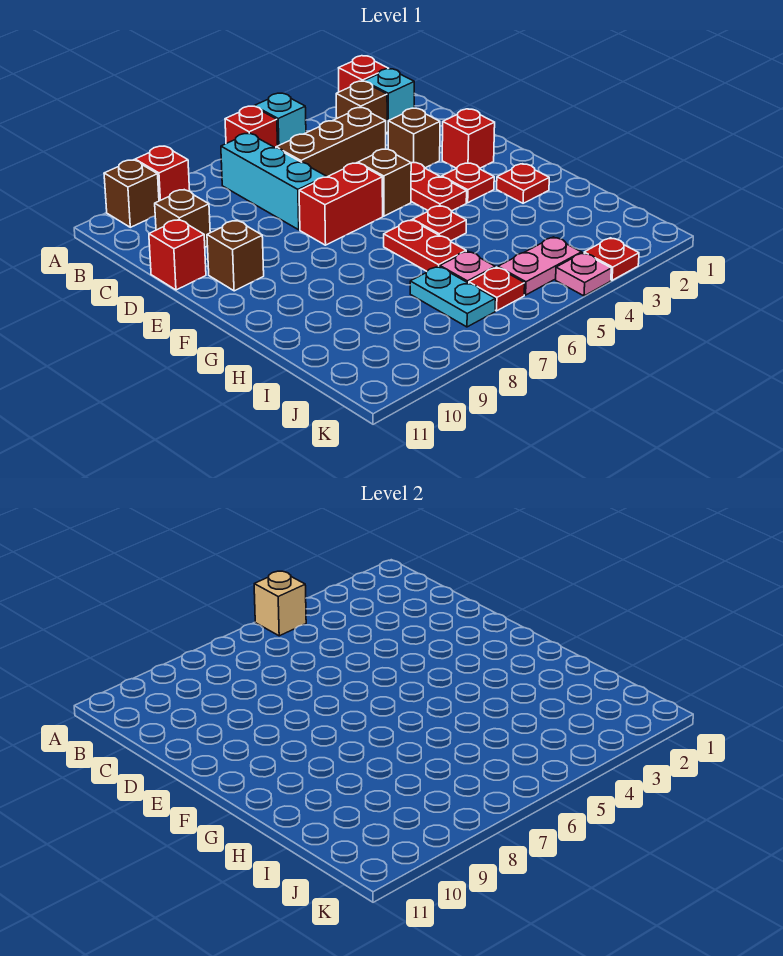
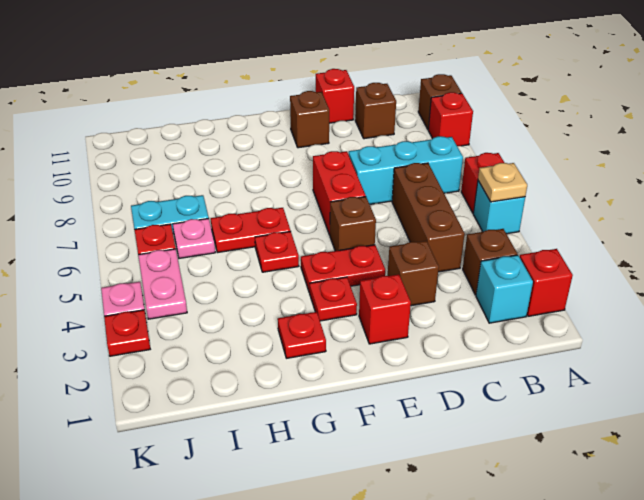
tan 1x1 brick [254,571,306,636] -> tan 1x1 plate [478,163,527,202]

